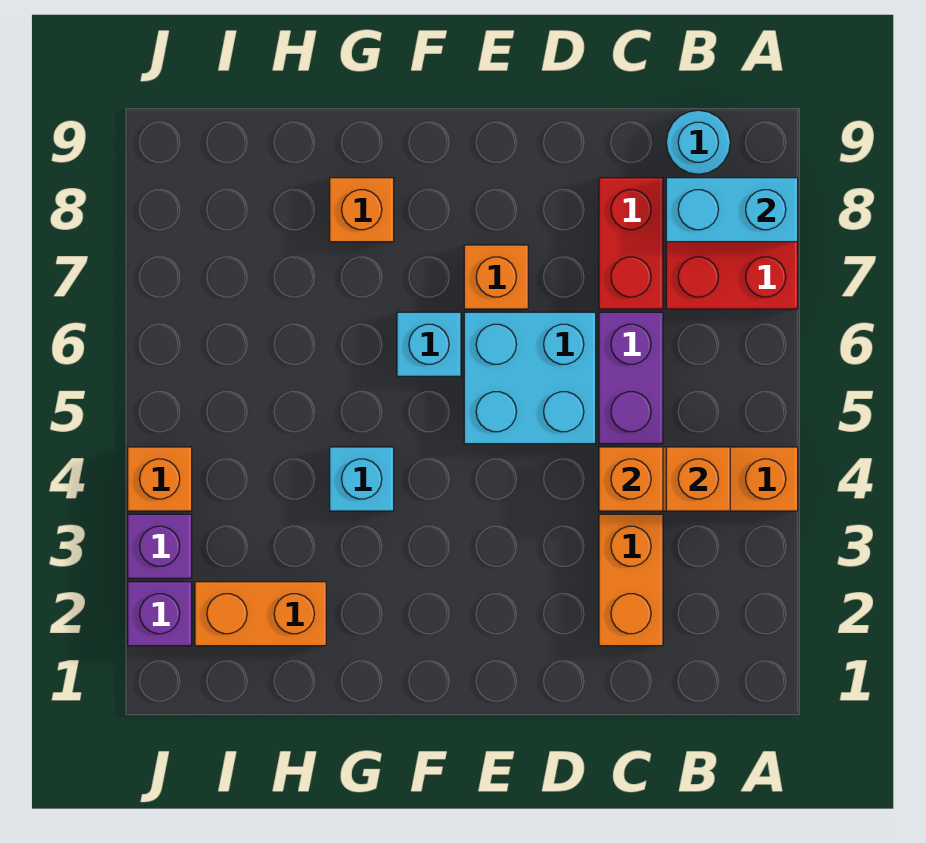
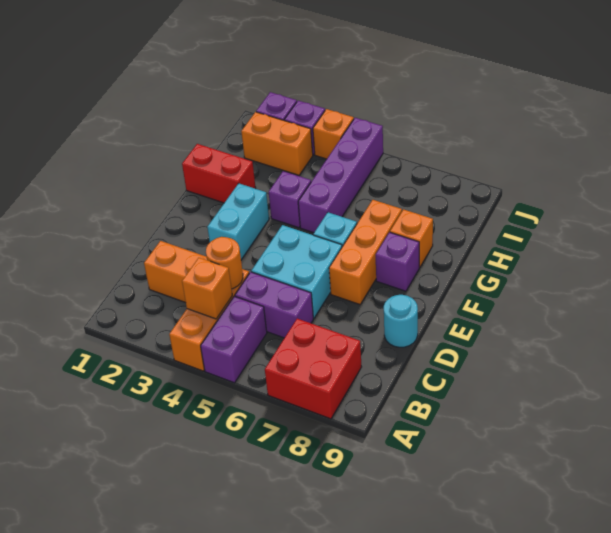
none -> purple 1x2 brick [201,296,267,383]
cyan 1x2 brick [666,178,798,242] -> cyan 1x2 brick moved to [207,183,269,260]
cyan 1x1 round brick [666,110,730,174] -> cyan 1x1 round brick moved to [384,295,418,347]
orange 1x1 brick [599,447,663,511] -> orange 1x1 round brick [206,237,243,289]
red 1x2 brick [599,178,663,309] -> red 1x2 brick moved to [182,144,256,203]
orange 1x1 brick [464,245,528,309] -> orange 1x3 brick [329,200,402,304]
none -> purple 1x1 brick [376,232,419,291]
cyan 1x1 brick [330,447,394,511] -> purple 1x1 brick [269,171,311,228]
none -> purple 1x4 brick [298,118,383,233]
orange 1x2 brick [195,582,326,646] -> orange 1x2 brick turned to [241,112,313,175]

